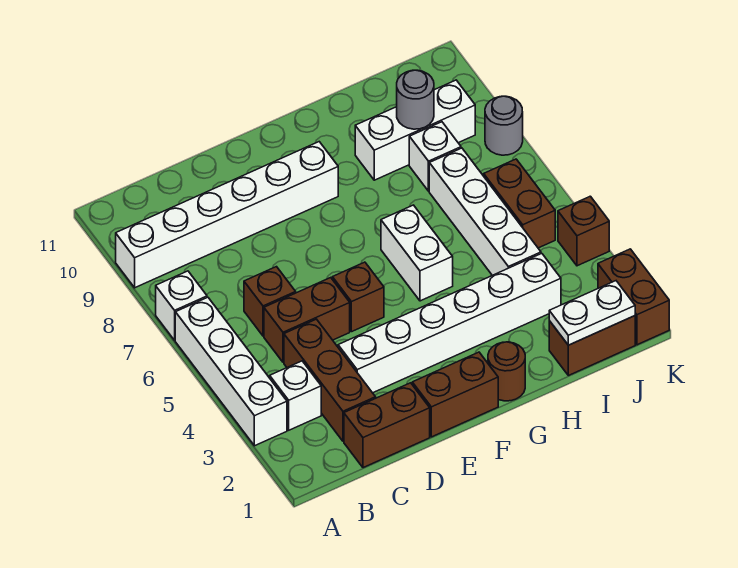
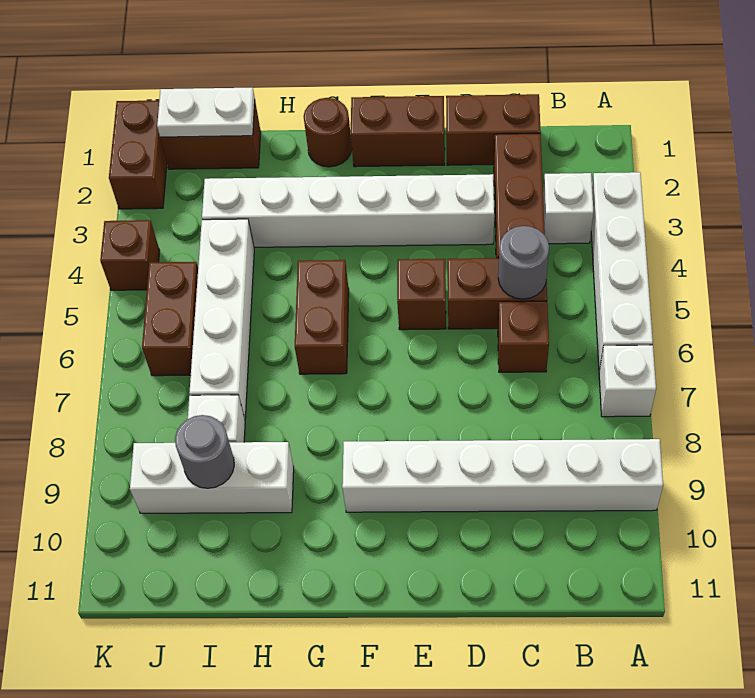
white 1x2 brick [381,205,453,301] -> brown 1x2 brick [295,260,349,374]
grey 1x1 round brick [485,96,523,155] -> grey 1x1 round brick moved to [498,226,549,299]

